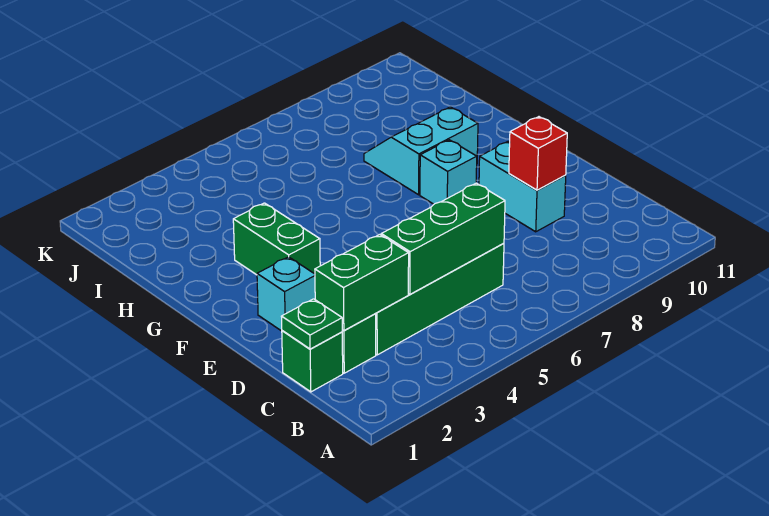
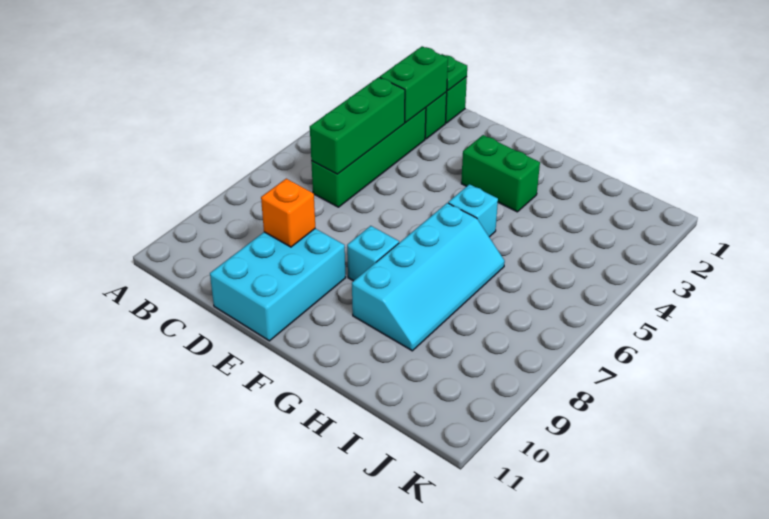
cyan 1x2 brick [479,141,566,232] -> cyan 2x3 brick [210,229,346,341]
red 1x1 brick [509,117,567,190] -> orange 1x1 brick [261,179,315,247]
cyan 1x1 brick [257,257,315,331] -> cyan 1x1 brick moved to [448,184,498,237]
cyan 2x2 slope [364,107,478,195] -> cyan 2x4 slope [352,203,505,351]

